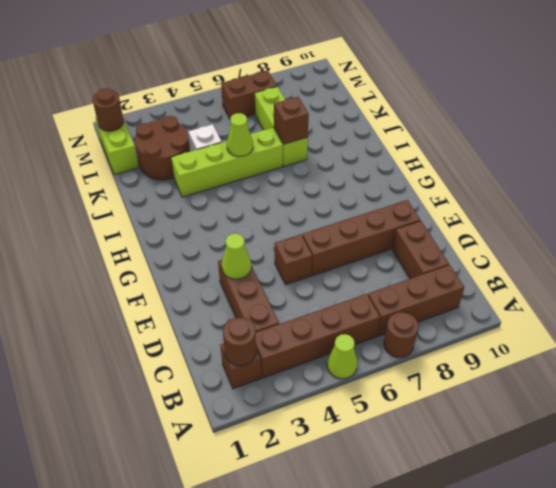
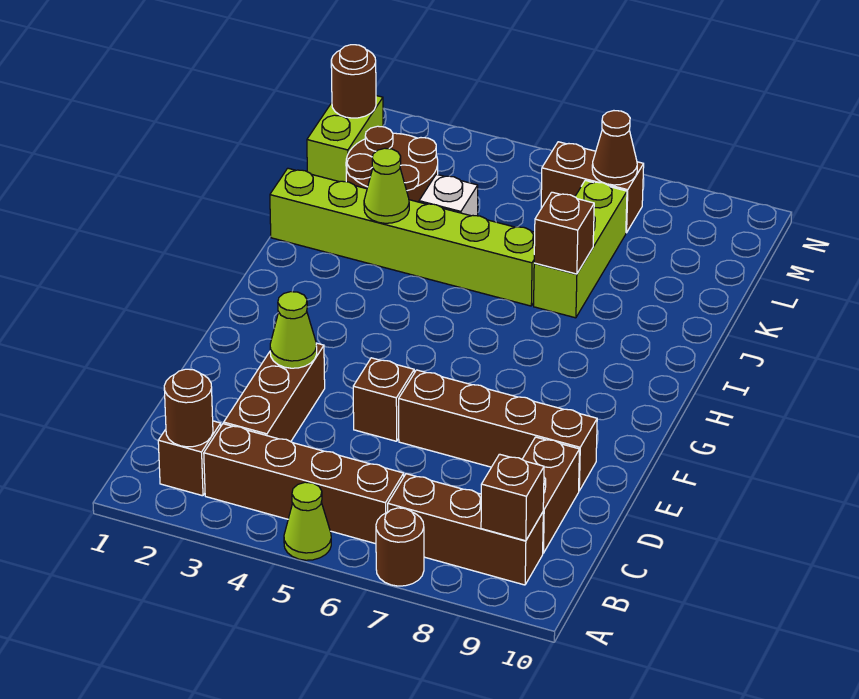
none -> brown 1x1 brick [481,454,544,541]
lime 1x4 brick [171,128,283,197] -> lime 1x6 brick [270,168,535,306]
lime 1x1 cone [227,113,253,156] -> lime 1x1 cone moved to [364,148,409,223]
none -> brown 1x1 cone [592,111,637,185]

